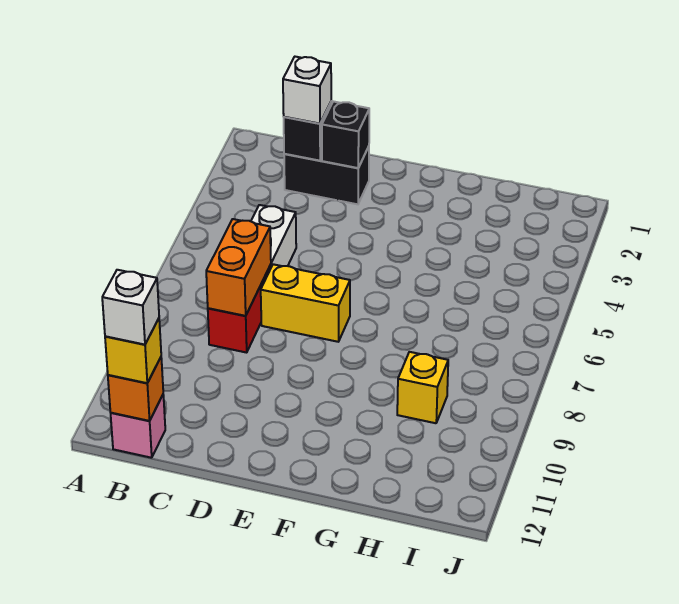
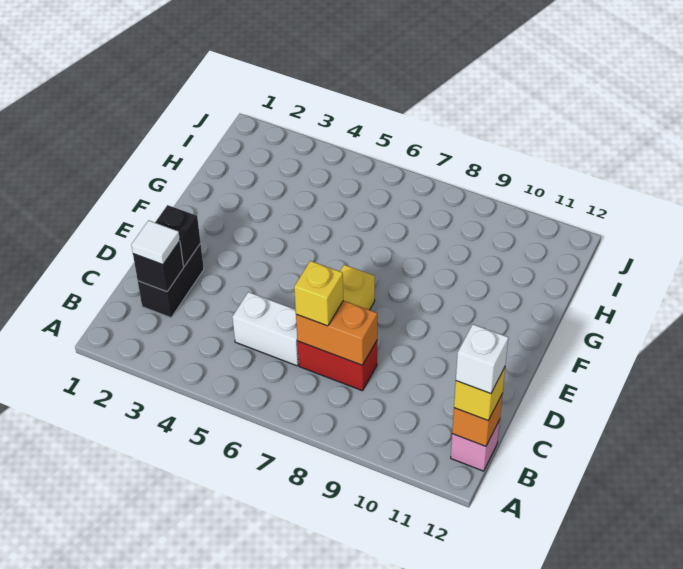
white 1x1 brick [283,57,331,124] -> white 1x1 tile [131,220,180,265]
yellow 1x1 brick [397,352,448,423] -> yellow 1x1 brick moved to [294,261,343,326]

